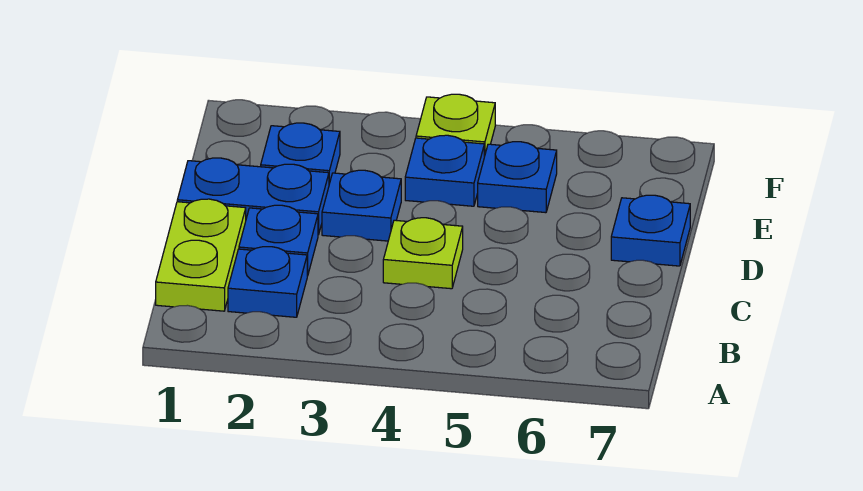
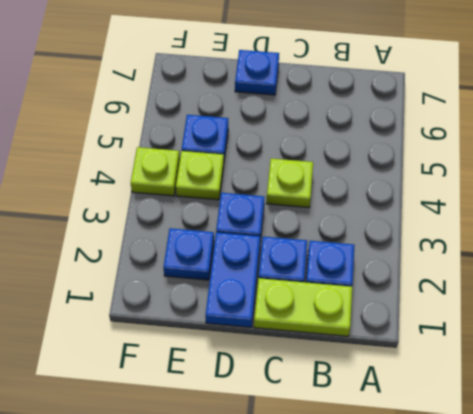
blue 1x1 plate [405,135,484,206] -> lime 1x1 plate [176,151,224,200]

